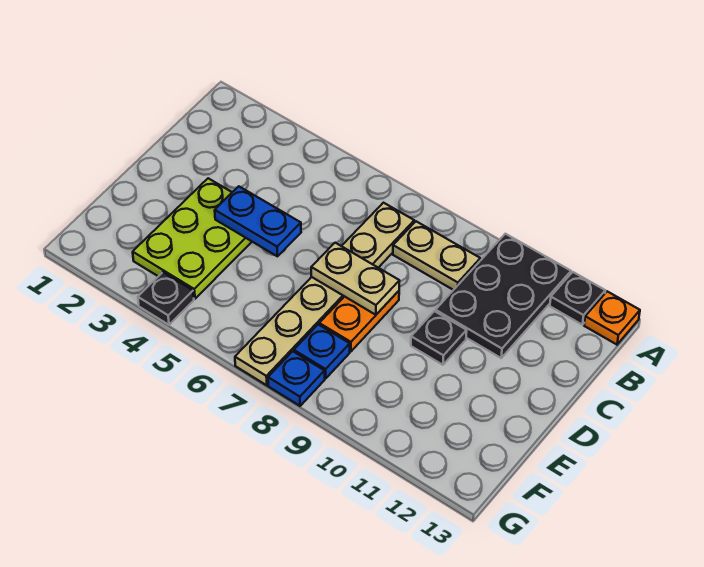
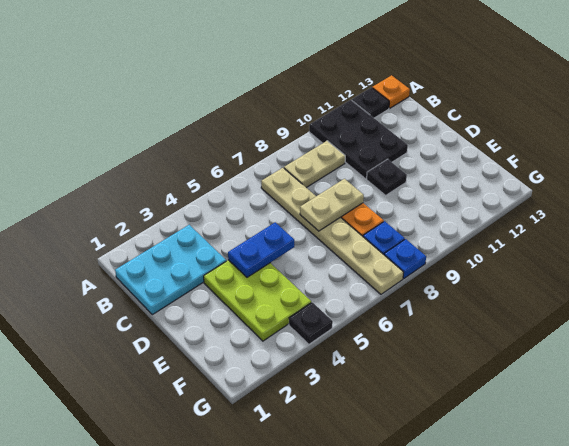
none -> cyan 2x3 plate [115,225,226,315]

